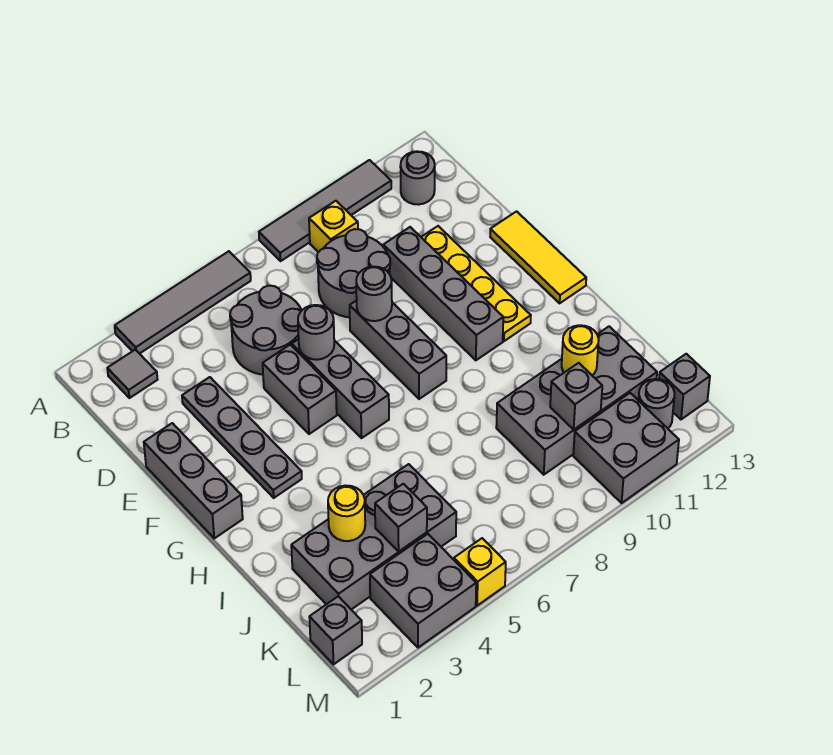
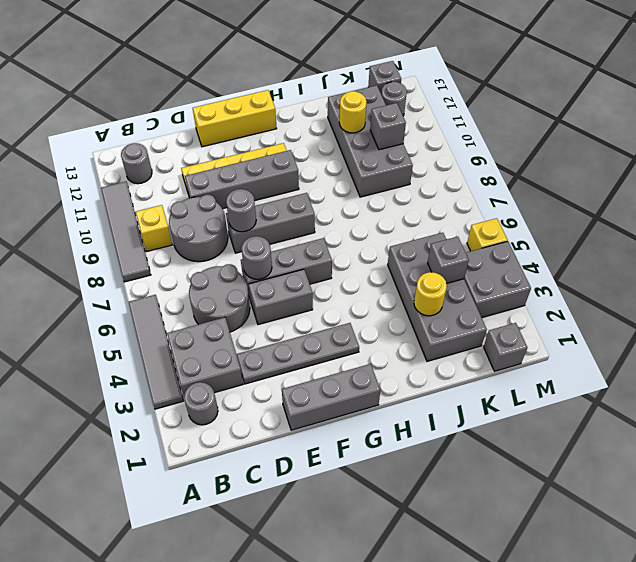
grey 1x1 tile [107,350,158,398] -> grey 1x1 round brick [184,382,218,425]
yellow 1x3 tile [490,211,586,303] -> yellow 1x3 brick [193,90,277,147]
grey 2x2 brick [573,393,679,503] -> grey 2x2 brick moved to [167,318,243,395]

